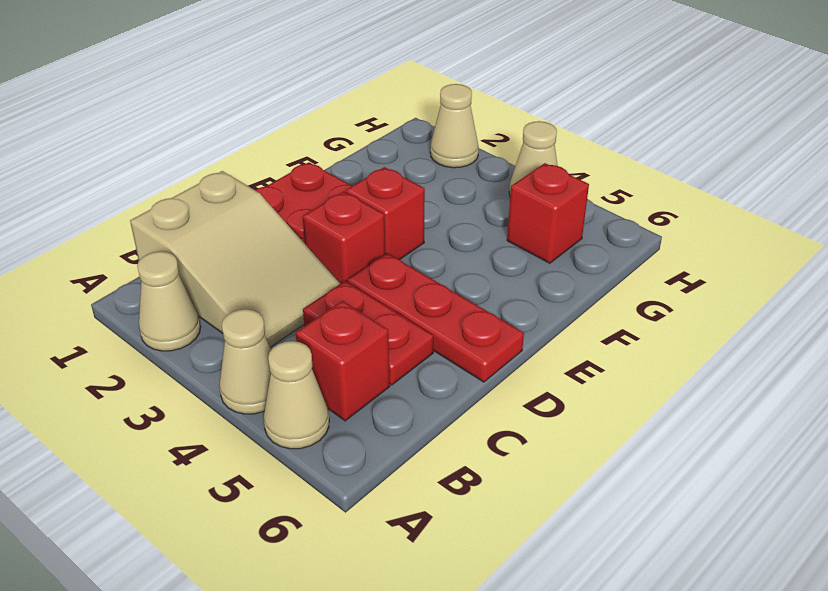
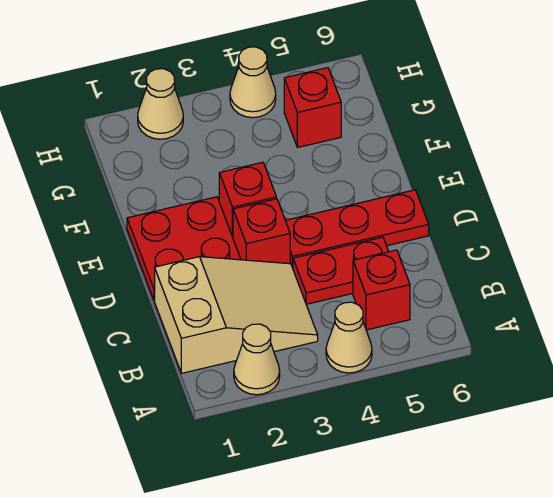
tan 1x1 cone [264,341,329,449] -> none

